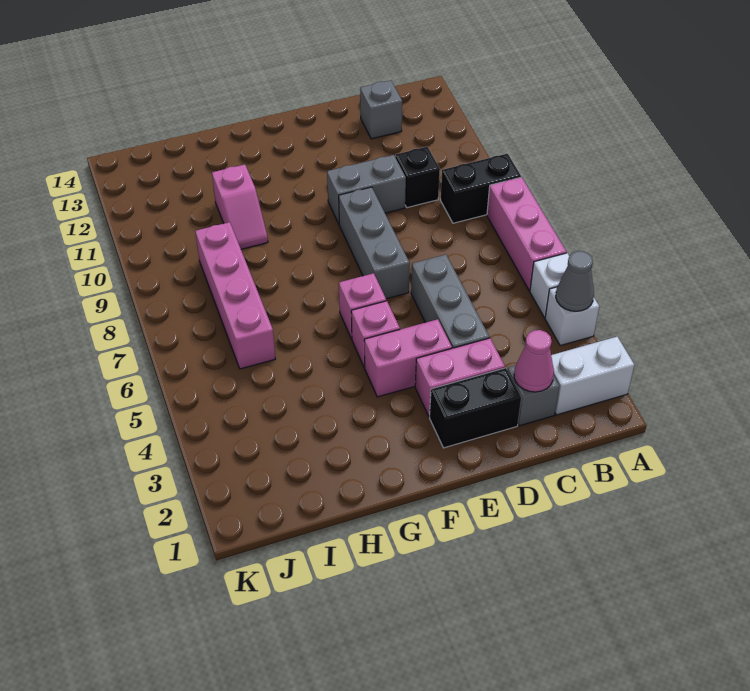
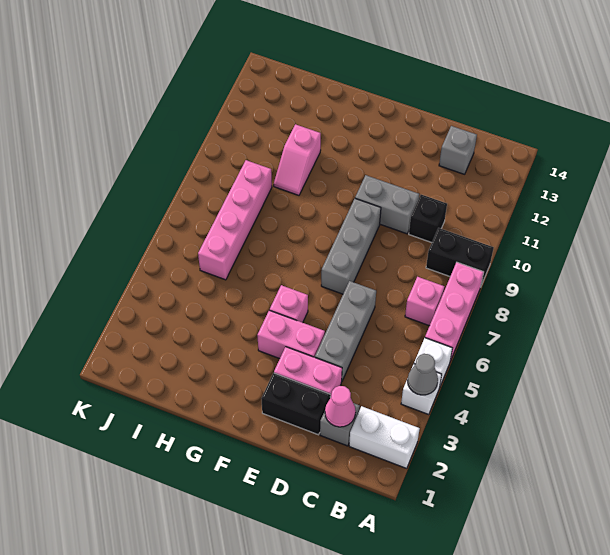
pink 1x1 brick [339,273,386,339] -> pink 1x1 brick moved to [405,277,445,326]

